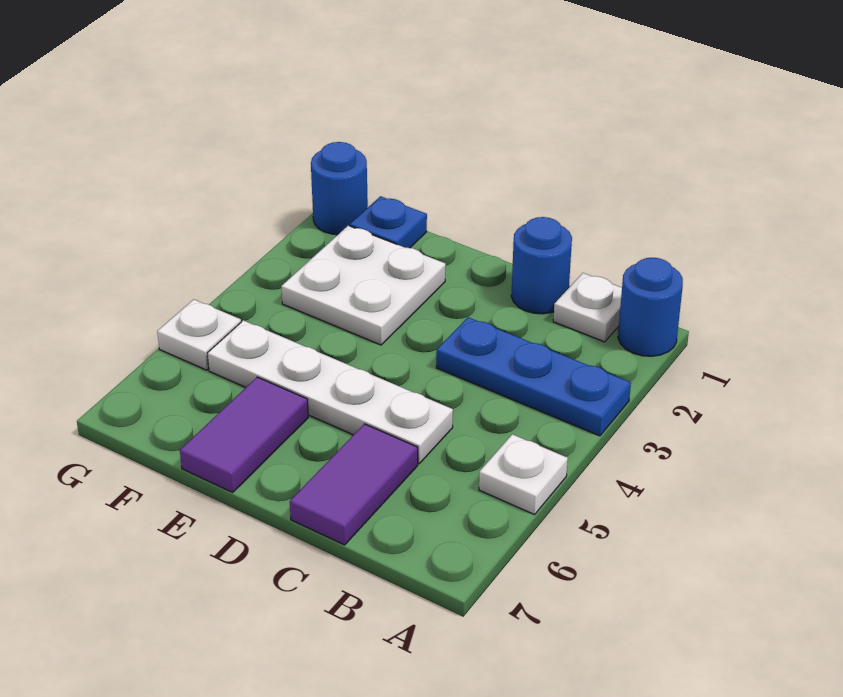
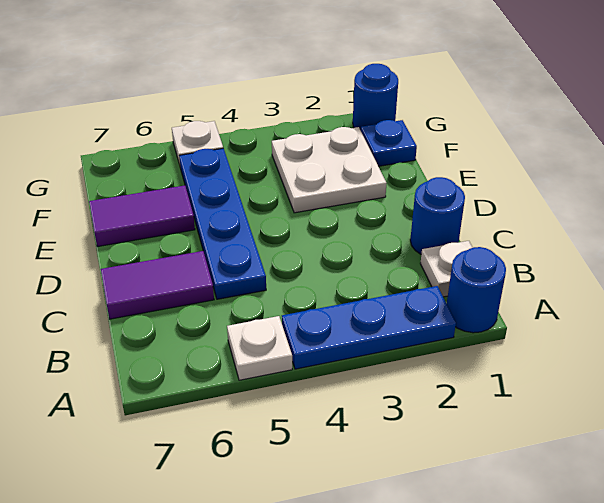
blue 1x3 plate [436,317,631,436] -> blue 1x3 plate turned to [282,286,456,369]
white 1x4 plate [207,320,453,464] -> blue 1x4 plate [179,148,266,299]

